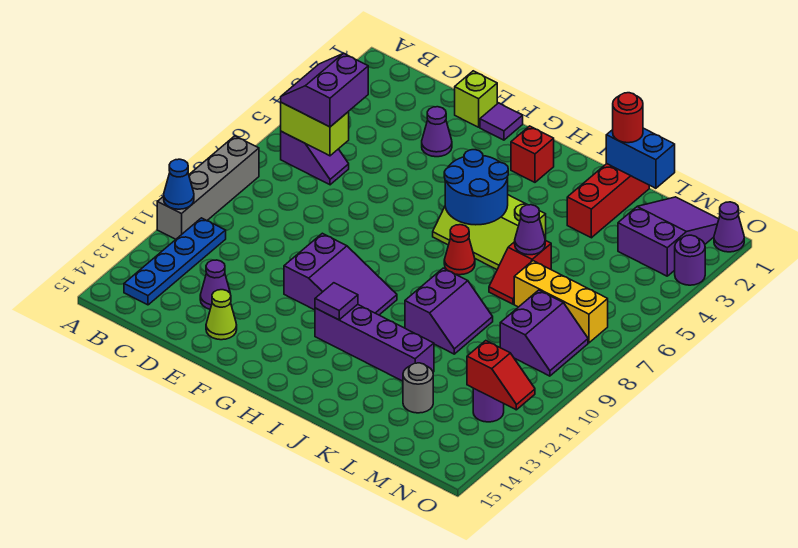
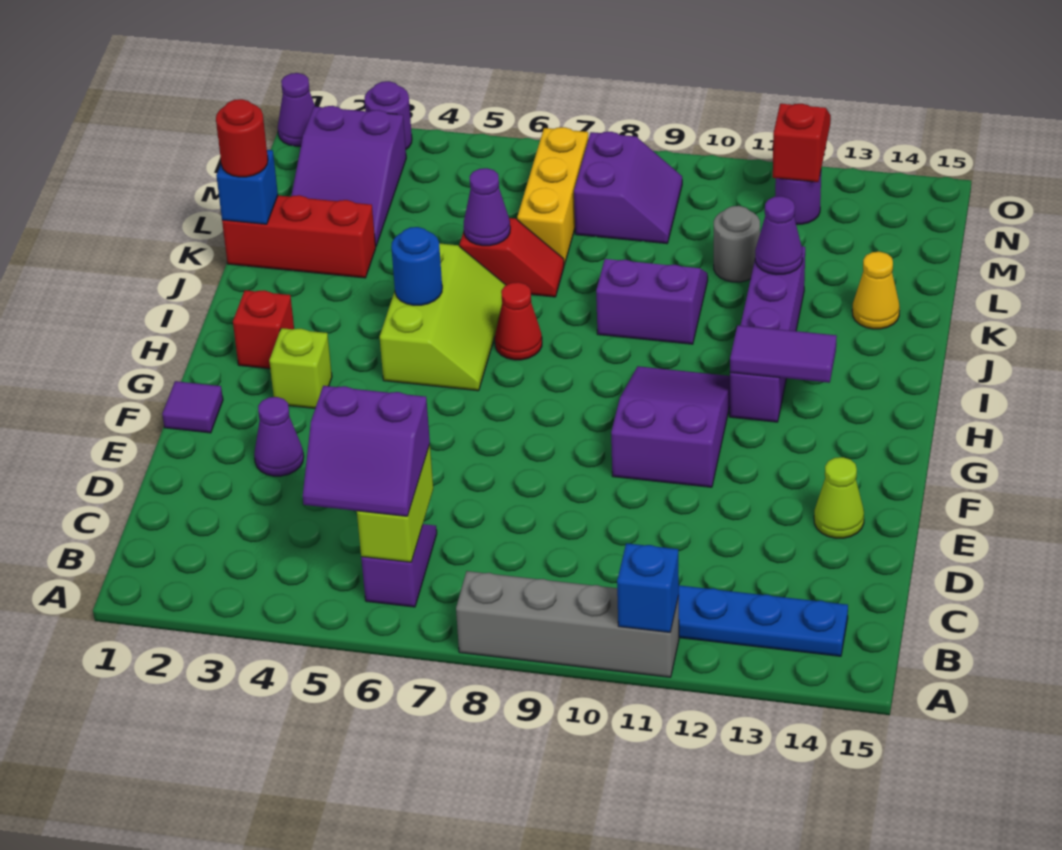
blue 1x1 cone [164,159,194,209] -> blue 1x1 brick [617,543,679,632]
purple 1x1 cone [200,260,230,309] -> purple 1x1 cone moved to [755,196,802,275]
lime 1x1 brick [455,71,497,127] -> lime 1x1 brick moved to [269,328,332,408]
blue 2x2 round brick [444,150,508,225] -> blue 1x1 round brick [391,227,442,305]
purple 1x1 tile [315,283,358,320] -> purple 1x2 tile [730,325,837,383]
blue 1x2 brick [606,128,675,188] -> blue 1x1 brick [216,150,278,224]
none -> yellow 1x1 cone [852,252,900,329]
grey 1x1 round brick [403,363,433,413] -> grey 1x1 round brick moved to [714,206,760,282]
purple 2x3 slope [618,197,719,276] -> purple 2x3 slope turned to [291,106,406,246]
purple 2x2 slope [500,290,588,376] -> purple 2x2 slope turned to [574,132,682,244]

